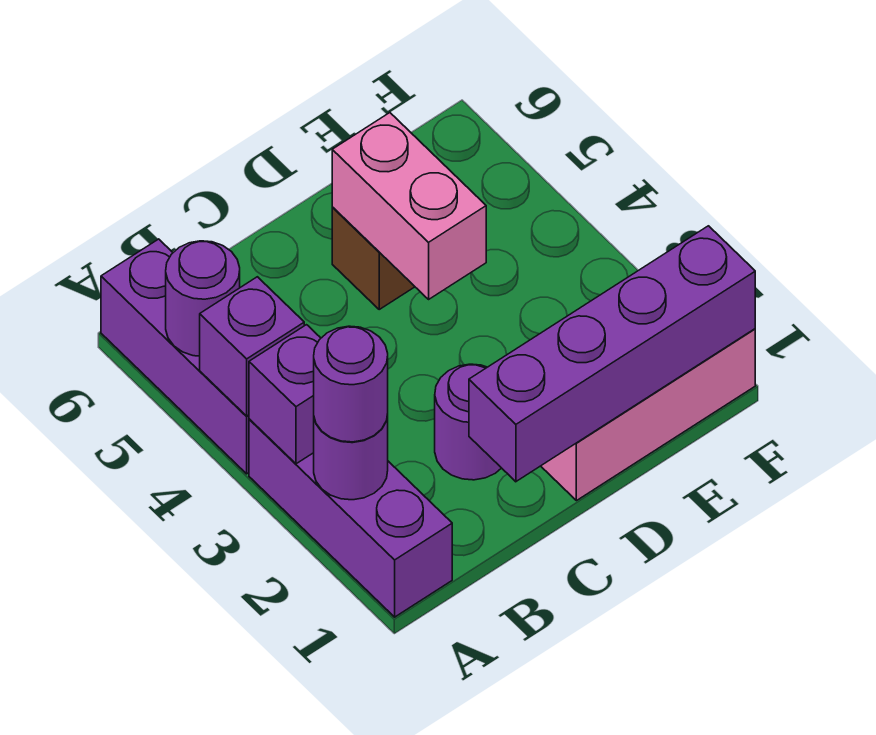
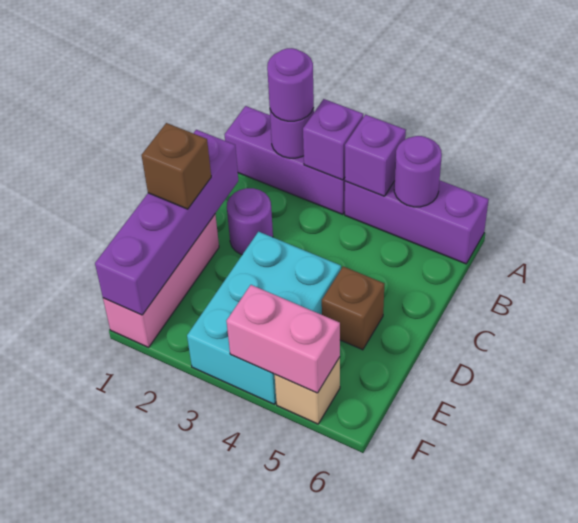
none -> brown 1x1 brick [142,123,211,209]
none -> cyan 2x3 brick [187,232,341,404]
pink 1x2 brick [332,113,486,299] -> pink 1x2 brick moved to [227,285,340,393]
none -> tan 1x1 brick [275,357,340,424]

